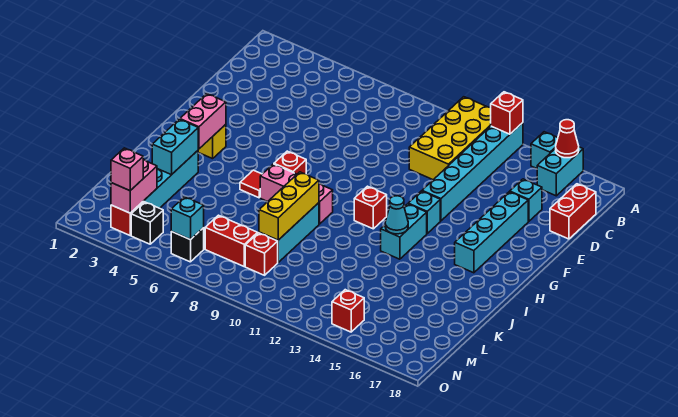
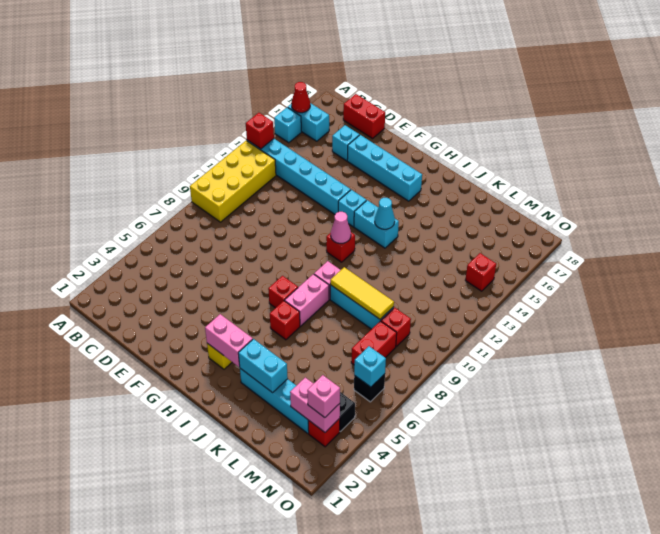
yellow 2x4 brick [409,97,491,180] -> yellow 2x4 brick turned to [190,141,276,222]
none -> pink 1x1 cone [331,212,351,243]
red 1x1 tile [240,170,262,198] -> red 1x1 brick [270,301,300,340]
yellow 1x3 brick [259,172,319,240] -> yellow 1x3 tile [330,267,394,319]

